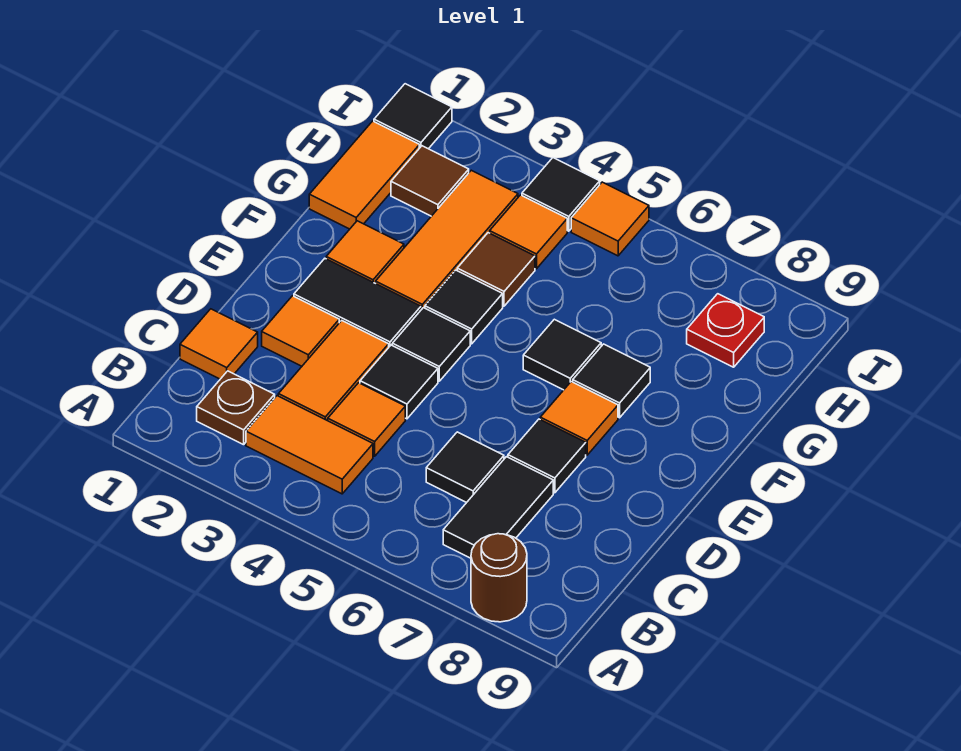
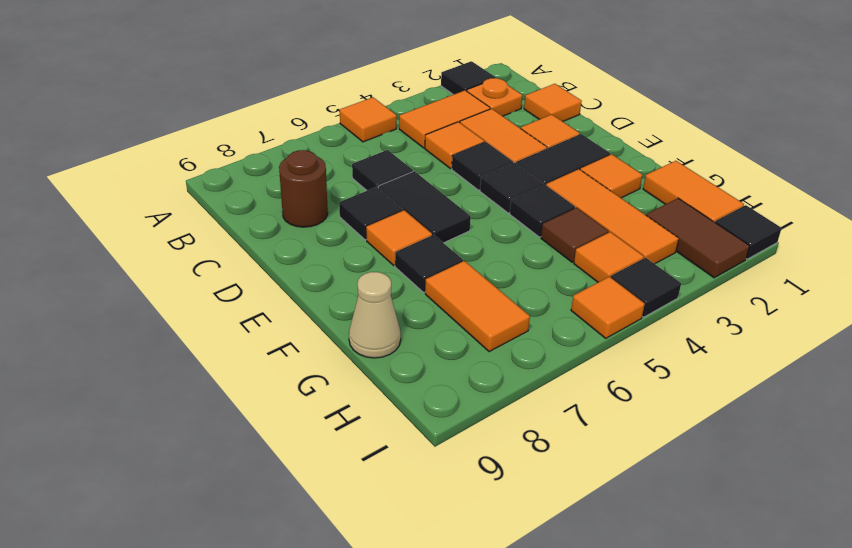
none -> orange 1x1 tile [340,97,397,142]
brown 1x1 round brick [471,534,527,622] -> brown 1x1 round brick moved to [279,150,328,227]
brown 1x1 plate [197,371,275,445] -> orange 1x1 plate [467,78,522,116]
black 1x2 tile [443,457,553,558] -> black 1x2 tile moved to [378,171,471,243]
black 1x1 tile [523,319,601,390] -> black 1x1 tile moved to [441,61,496,95]
none -> orange 1x2 tile [425,261,530,352]
none -> tan 1x1 cone [349,272,401,358]
brown 1x1 tile [391,146,469,216] -> brown 1x2 tile [646,198,750,278]
red 1x1 plate [687,294,764,367] -> none

